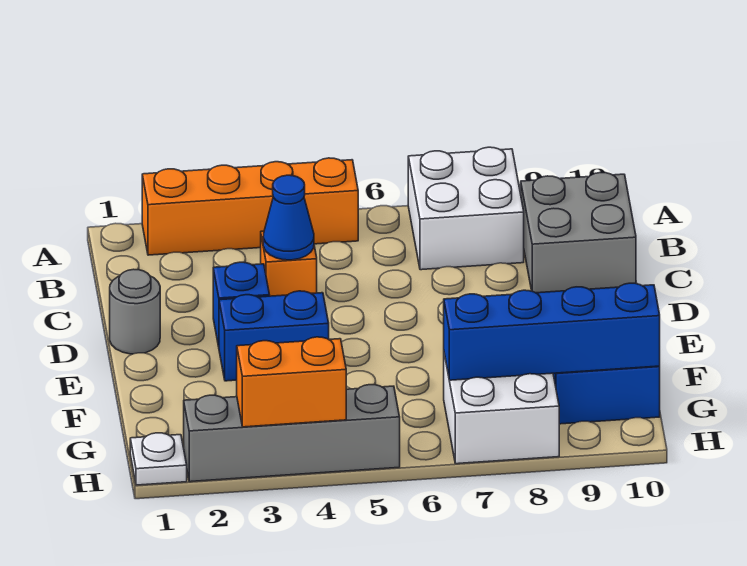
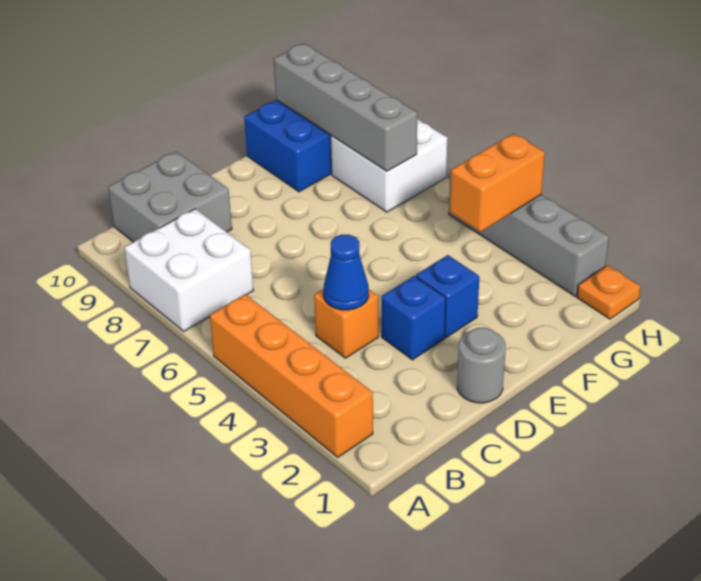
blue 1x2 brick [219,291,329,381] -> blue 1x1 brick [416,255,479,338]
blue 1x4 brick [444,283,660,380] -> grey 1x4 brick [274,44,417,171]
white 1x1 plate [130,433,187,485] -> orange 1x1 plate [577,265,641,319]
orange 1x2 brick [237,337,346,427] -> orange 1x2 brick turned to [450,133,545,232]

